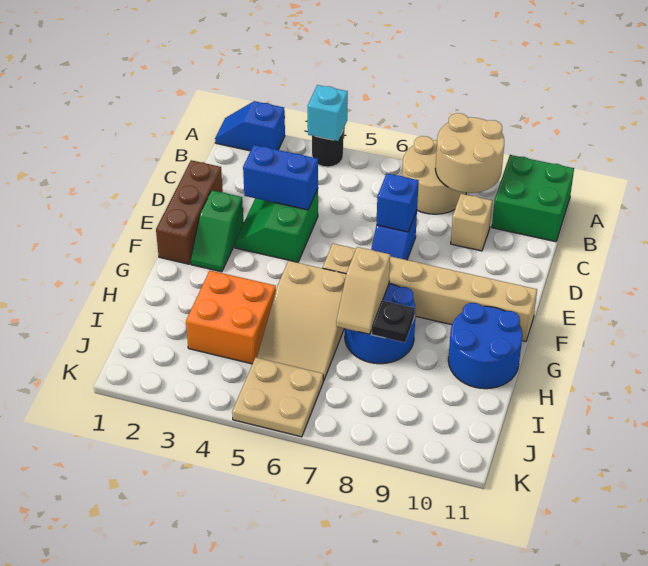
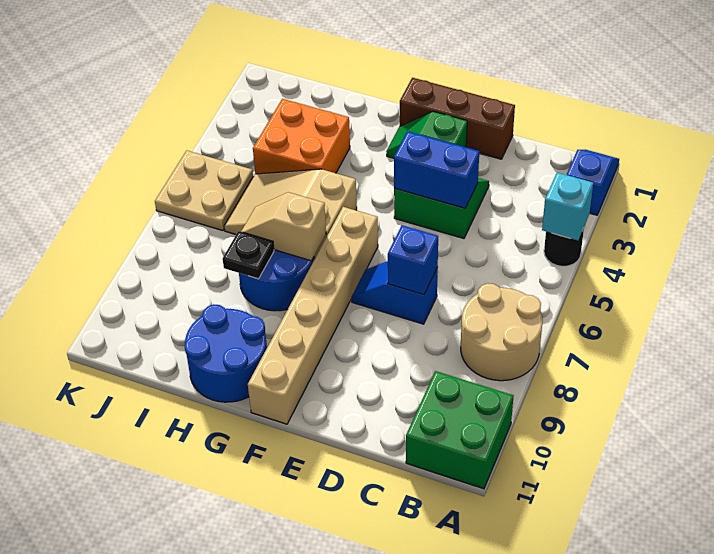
tan 2x2 round brick [435,113,504,193] -> none
tan 1x1 brick [451,194,492,251] -> none
blue 1x2 brick [243,145,318,210] -> blue 1x2 brick turned to [394,131,479,208]

